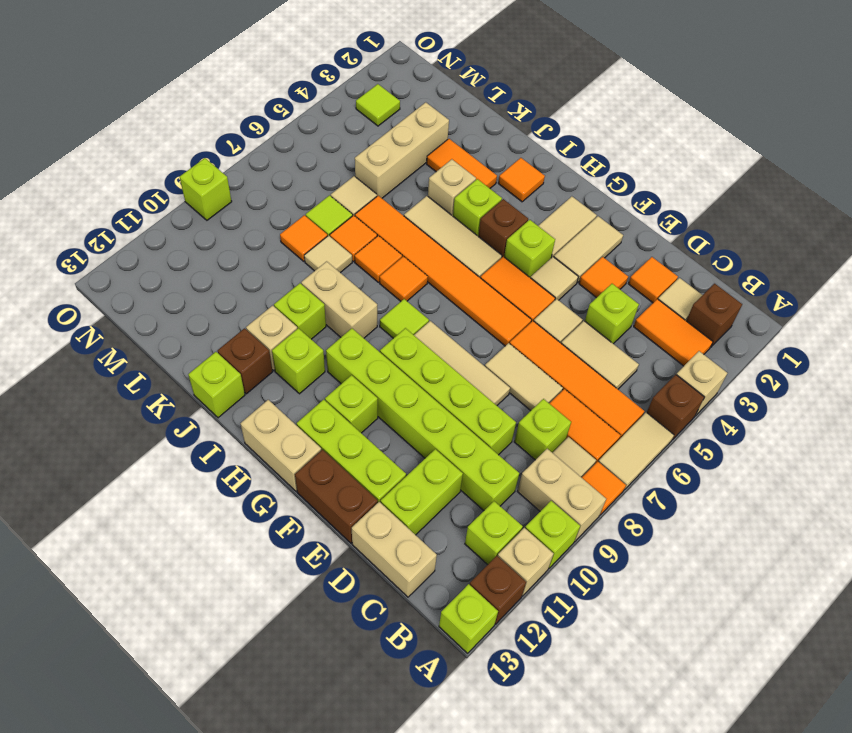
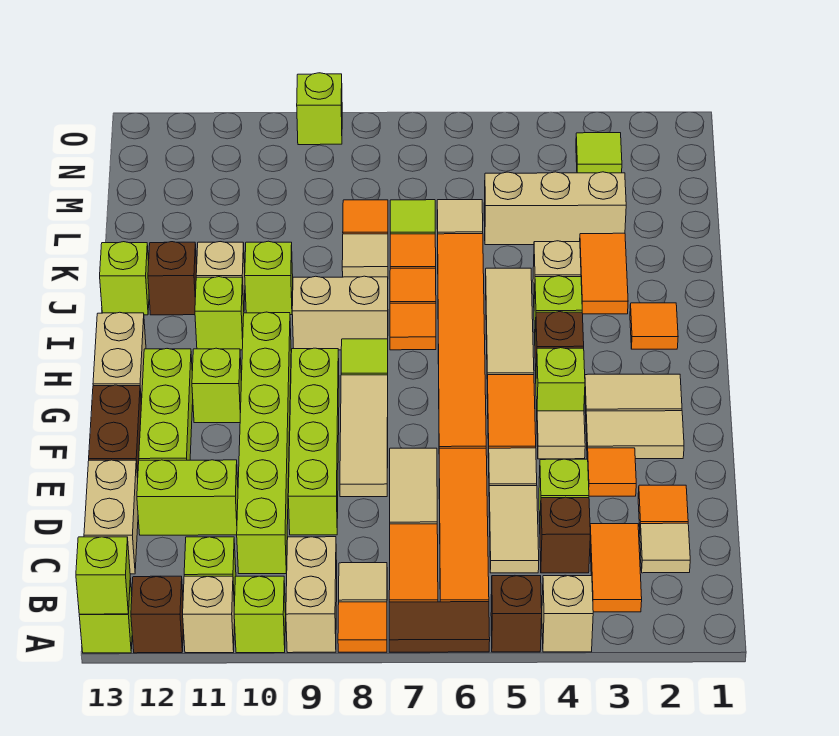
tan 1x2 tile [598,413,674,490] -> brown 1x2 tile [389,602,490,652]
brown 1x1 brick [686,284,742,347] -> brown 1x1 brick moved to [540,497,590,573]
lime 1x1 brick [514,399,571,460] -> lime 1x1 brick moved to [76,537,130,614]
tan 1x2 brick [301,261,377,338] -> tan 1x2 brick turned to [292,276,388,350]

